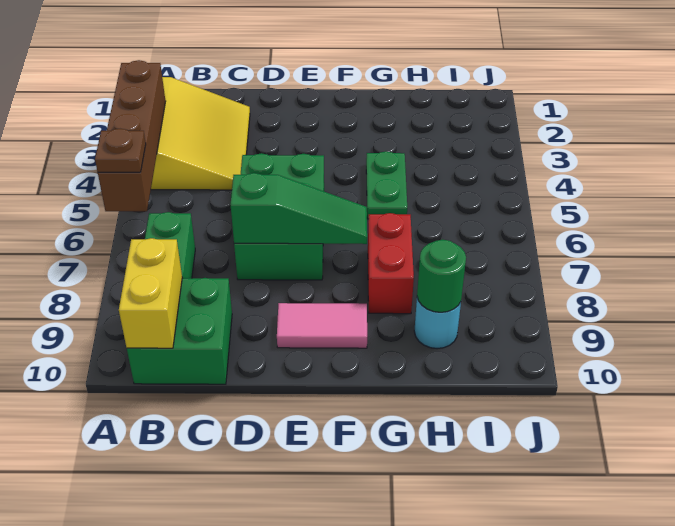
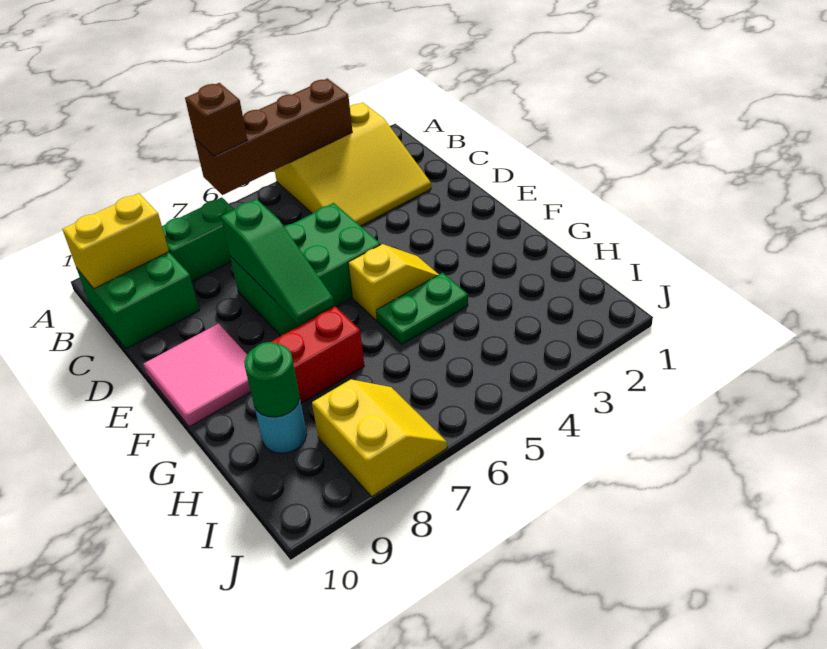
brown 1x1 plate [95,129,146,172] -> brown 1x1 brick [185,83,247,156]
pink 1x2 tile [277,303,367,348] -> pink 2x2 tile [144,324,251,427]
none -> yellow 1x2 slope [348,244,439,320]
none -> yellow 2x2 slope [312,379,447,497]

